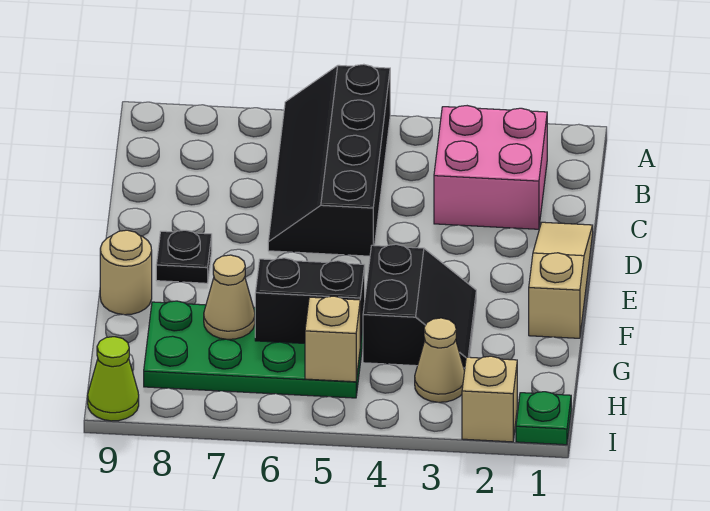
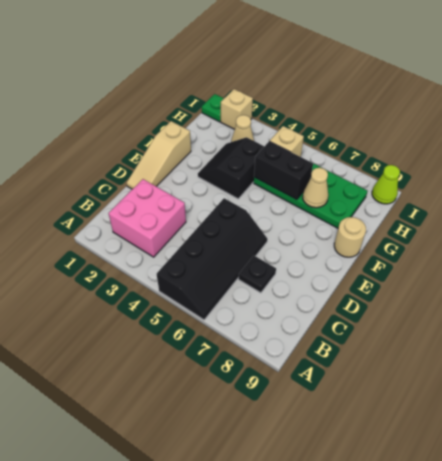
black 1x1 plate [156,230,212,283] -> black 1x1 plate moved to [238,256,276,293]

